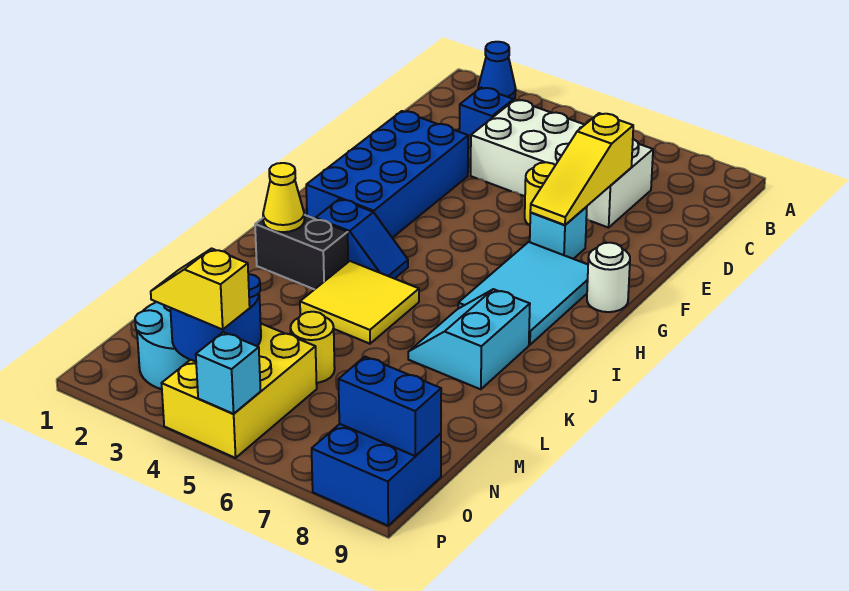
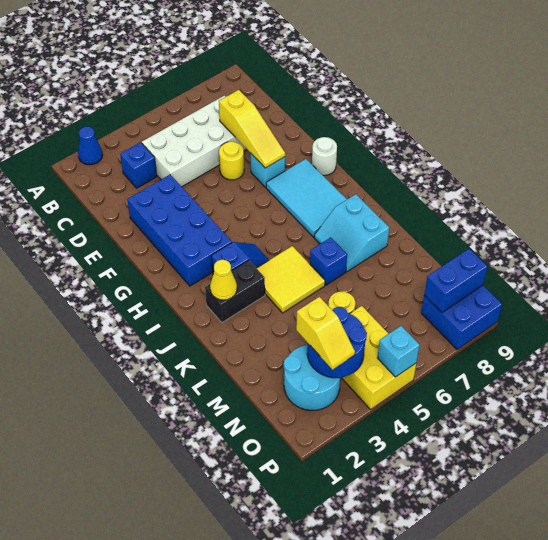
none -> blue 1x1 brick [310,237,347,285]
yellow 1x2 slope [151,249,250,329] -> yellow 1x2 slope turned to [296,297,355,370]

